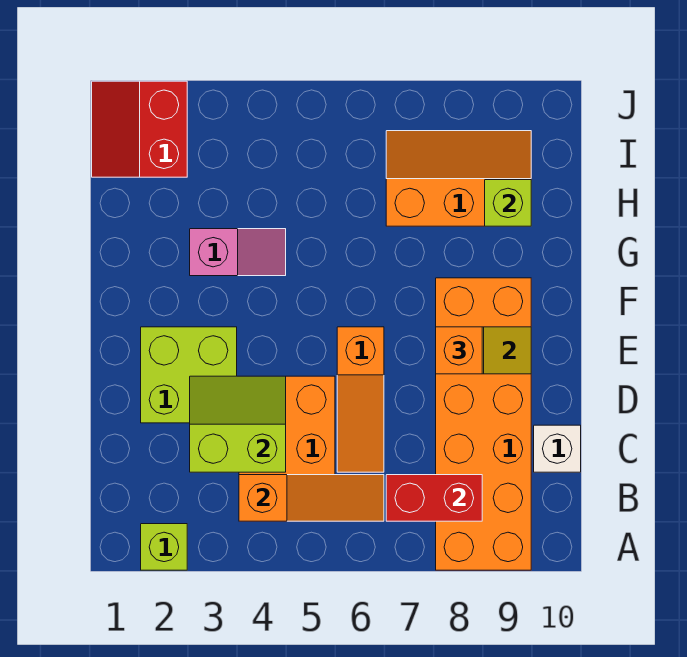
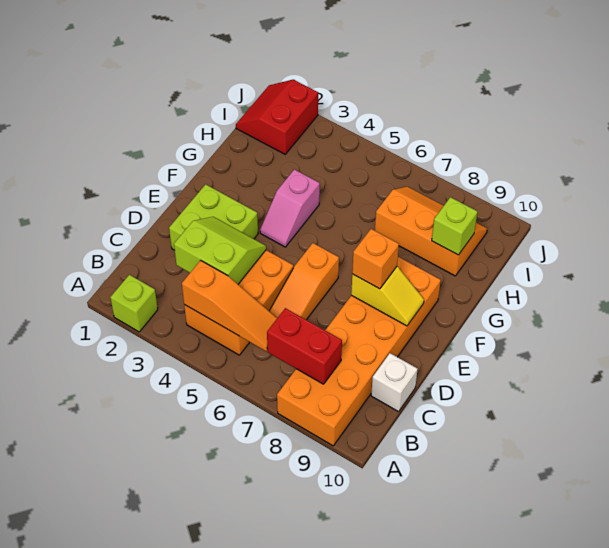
pink 1x2 slope [190,229,286,276] -> pink 1x2 slope turned to [260,169,320,247]

